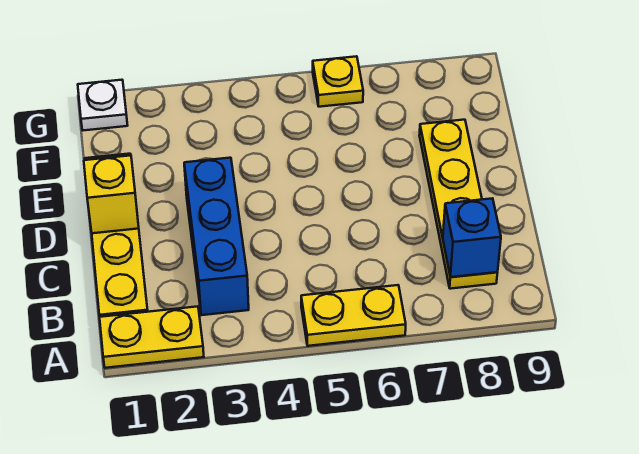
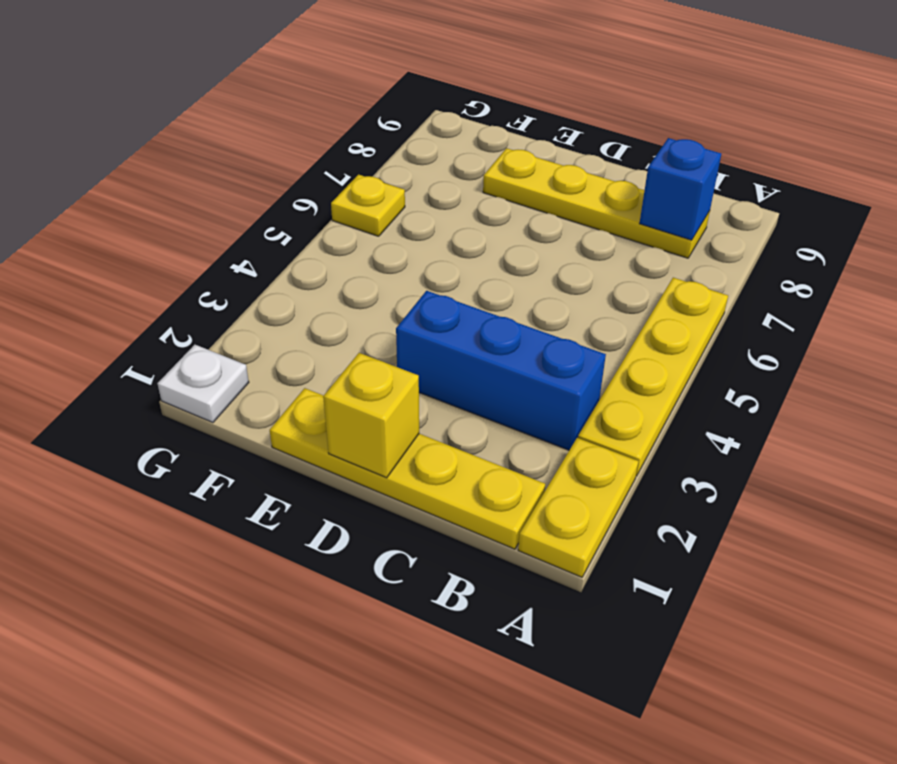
yellow 1x2 plate [301,285,406,346] -> yellow 1x4 plate [578,278,728,476]

